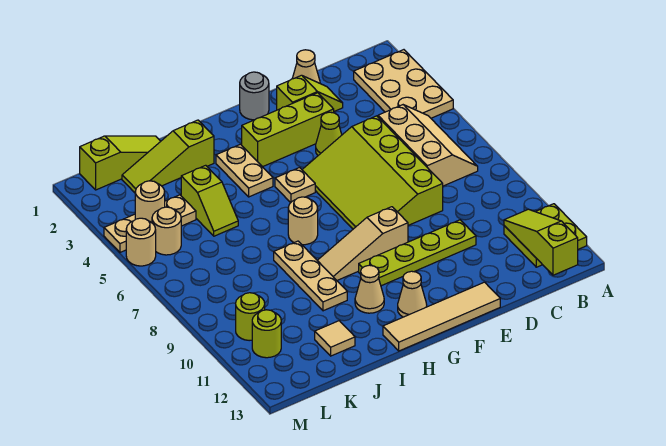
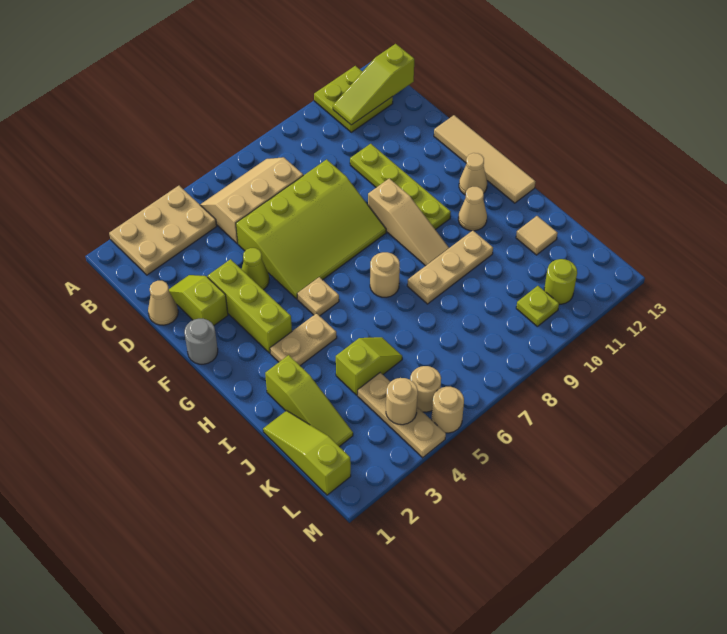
lime 1x1 round brick [236,293,265,341] -> lime 1x1 plate [516,286,559,326]

